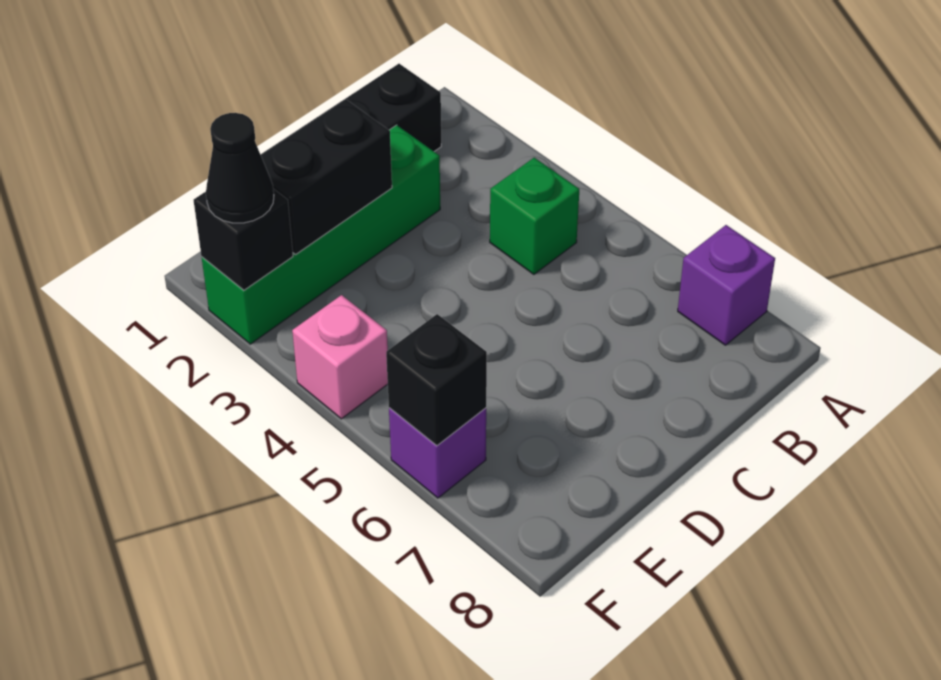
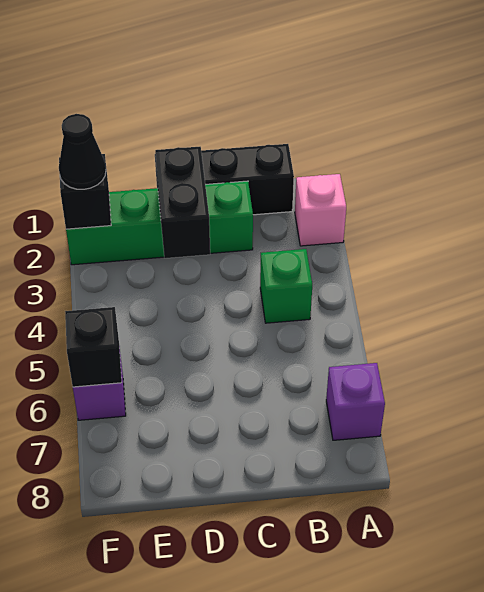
black 1x2 brick [261,100,392,254] -> black 1x2 brick turned to [155,147,210,258]
pink 1x1 brick [292,295,388,419] -> pink 1x1 brick moved to [295,174,346,246]

